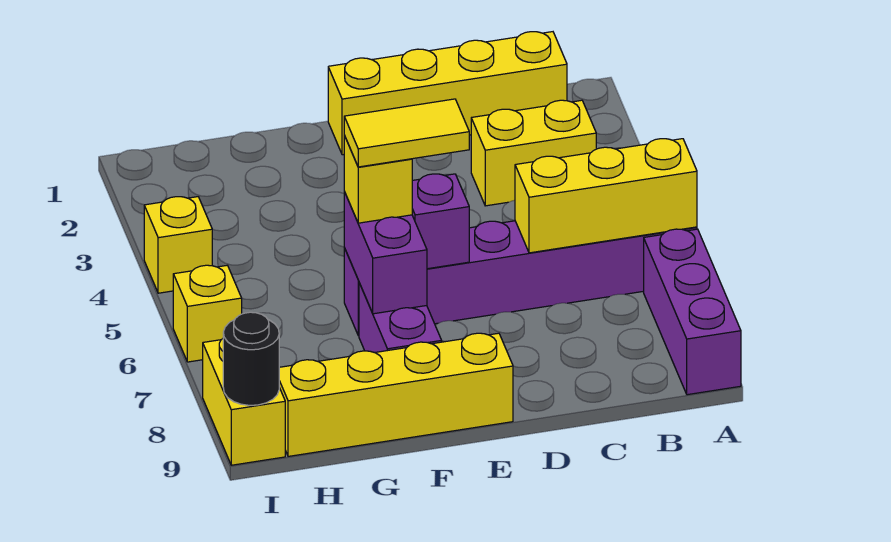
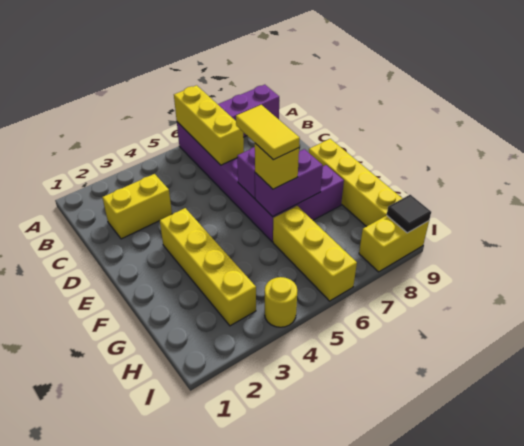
yellow 1x4 brick [328,32,567,155] -> yellow 1x4 brick moved to [160,208,256,326]
yellow 1x2 brick [471,100,596,206] -> yellow 1x2 brick turned to [102,174,172,239]
yellow 1x1 brick [144,197,212,293] -> yellow 1x1 round brick [265,277,297,327]
yellow 1x1 brick [173,265,242,362] -> yellow 1x3 brick [273,206,357,301]
black 1x1 round brick [223,312,279,405] -> black 1x1 tile [387,195,431,233]

